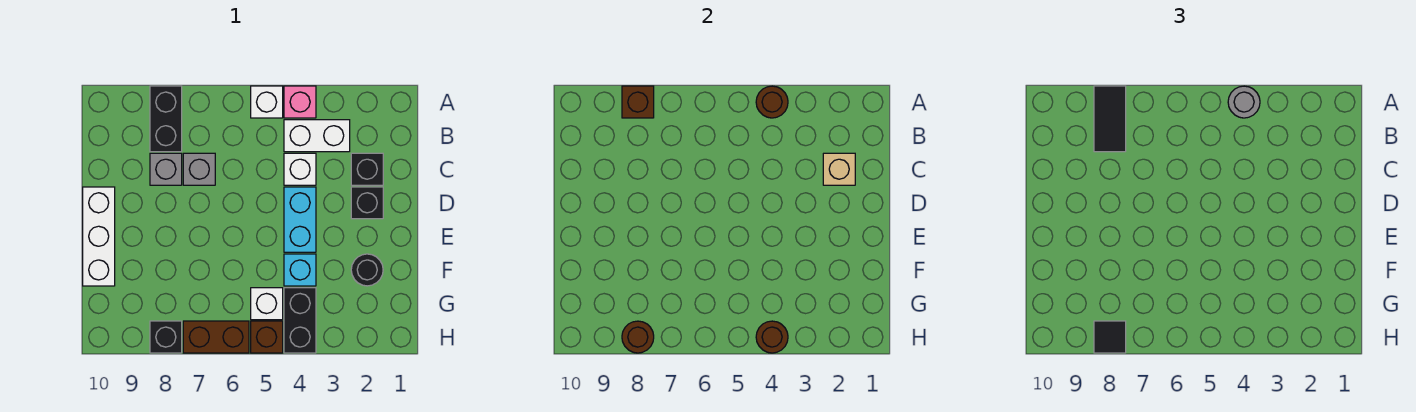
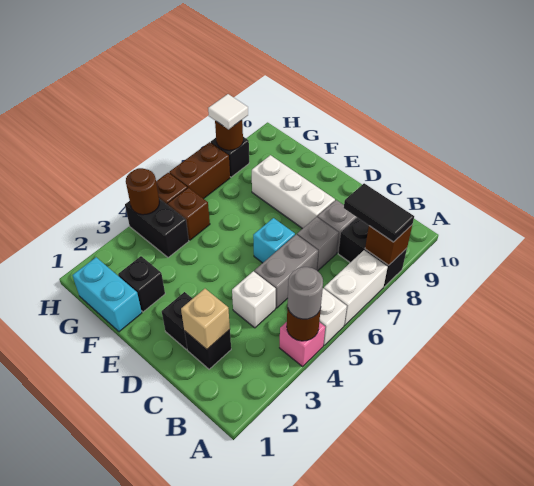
white 1x2 brick [284,120,350,152] -> white 1x2 brick moved to [324,250,388,325]
none -> grey 1x2 brick [254,234,318,308]
cyan 1x2 brick [284,187,316,252] -> cyan 1x2 brick moved to [73,257,142,332]
white 1x3 brick [83,187,115,286] -> white 1x3 brick moved to [252,155,335,229]
black 1x1 round brick [351,254,383,286] -> black 1x1 brick [118,256,165,312]
cyan 1x1 brick [284,254,316,286] -> cyan 1x1 brick moved to [253,218,295,263]
white 1x1 brick [251,288,283,320] -> brown 1x1 brick [168,188,210,240]
black 1x1 tile [1094,321,1126,353] -> white 1x1 tile [208,94,248,129]

